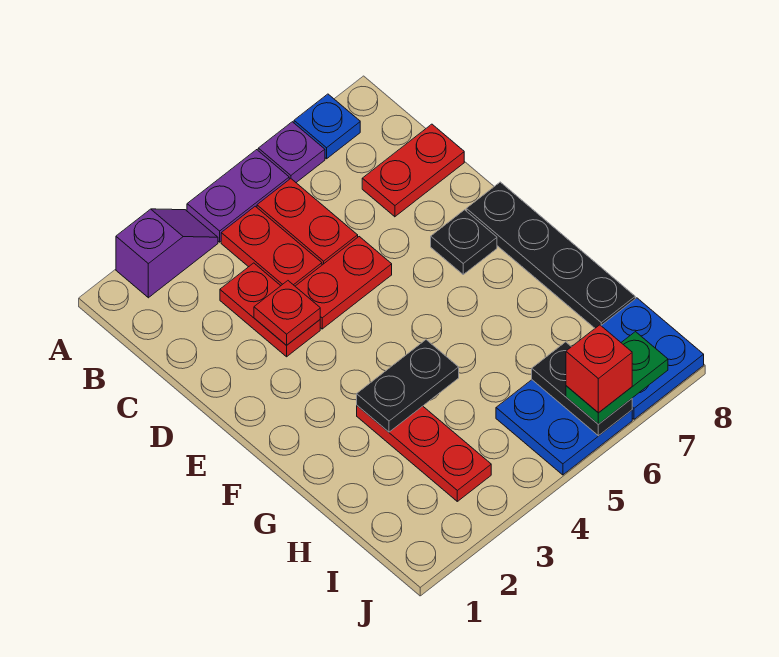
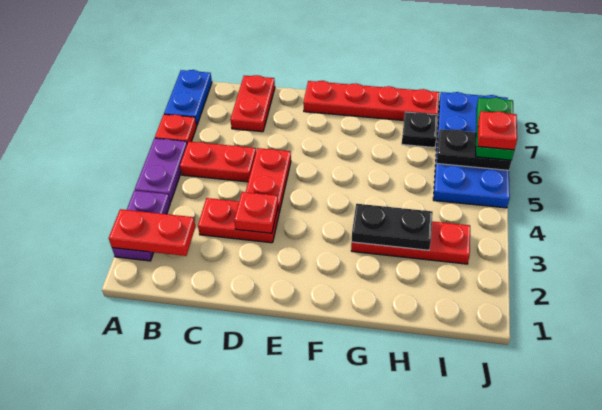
purple 1x2 slope [116,209,218,298] -> purple 1x2 plate [112,191,170,261]
purple 1x1 plate [258,122,325,182] -> red 1x1 plate [155,114,197,144]
blue 1x1 plate [294,94,360,159] -> blue 1x2 plate [164,70,212,125]
red 1x2 plate [221,206,322,286] -> red 1x2 plate moved to [109,209,195,256]
black 1x1 plate [431,210,497,274] -> black 1x1 plate moved to [402,112,438,148]
black 1x4 plate [466,182,635,328] -> red 1x4 plate [303,81,439,121]
black 1x2 plate [357,340,459,432] -> black 1x2 plate turned to [352,204,433,250]
red 1x1 brick [566,325,632,413] -> red 1x1 plate [478,111,517,150]

